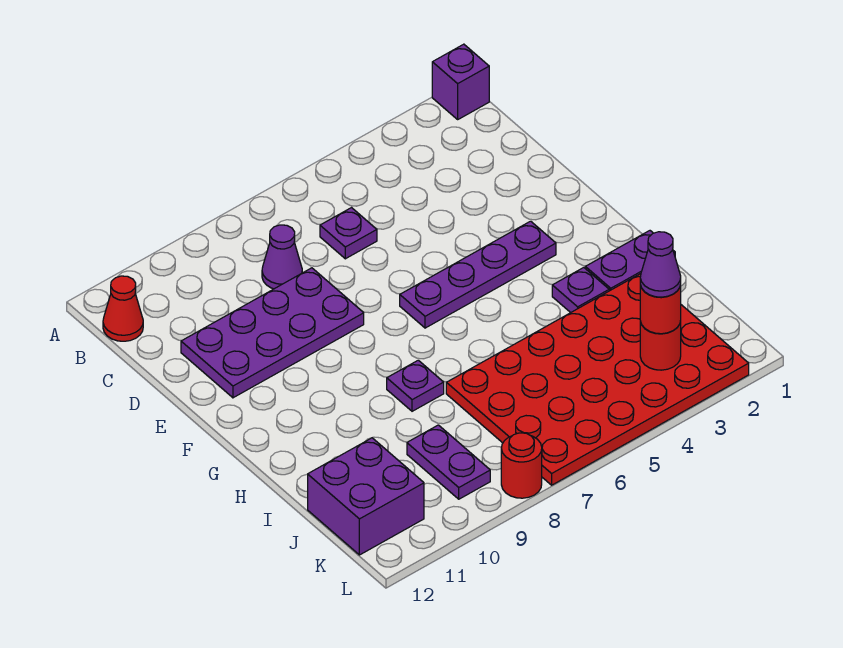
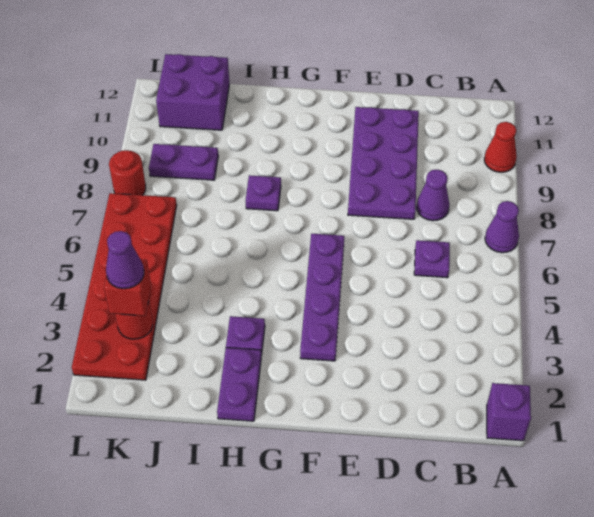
none -> purple 1x1 cone [485,201,519,253]
red 1x1 cone [103,276,143,341] -> red 1x1 cone moved to [484,122,517,172]
red 4x6 plate [446,274,749,485] -> red 2x6 plate [72,193,177,380]
red 1x1 round brick [640,285,681,334] -> red 1x1 brick [104,260,151,316]

